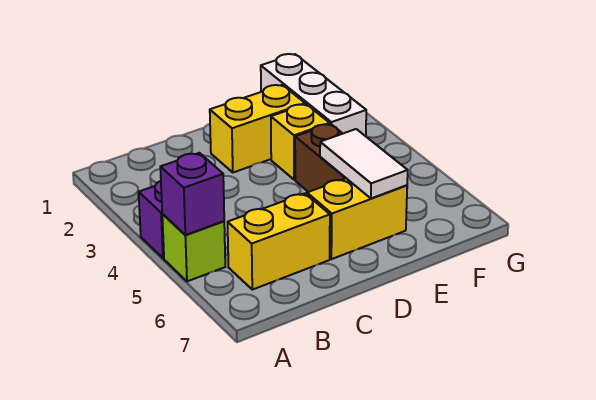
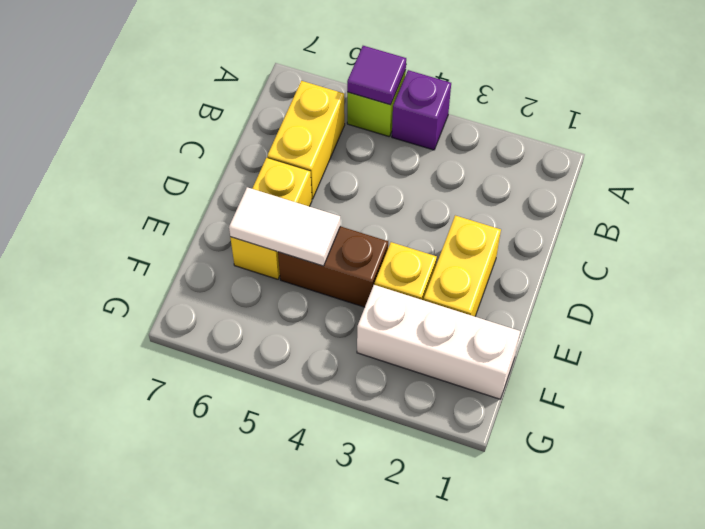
purple 1x1 brick [160,153,224,235] -> purple 1x1 tile [347,46,406,105]

